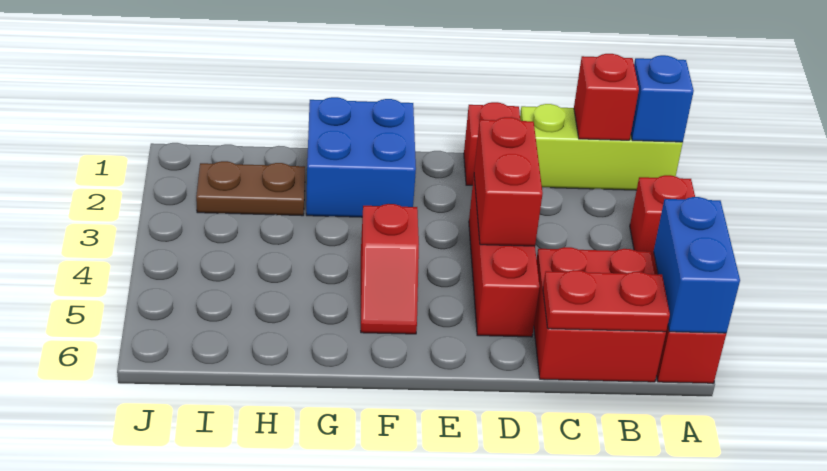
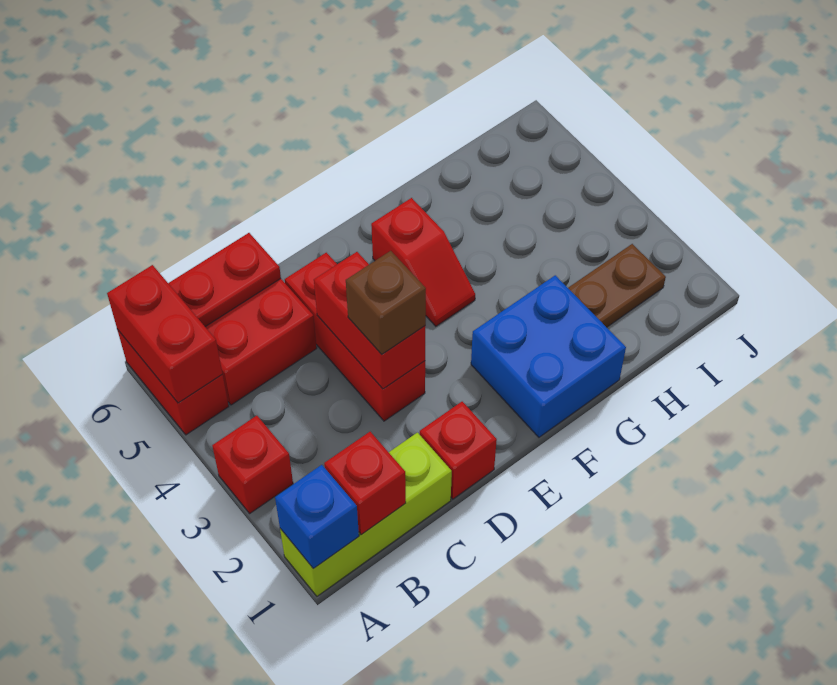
blue 1x2 brick [654,197,740,333] -> red 1x2 brick [107,265,222,403]
none -> brown 1x1 brick [346,251,426,354]
red 1x2 slope [361,204,419,334] -> red 1x2 slope turned to [371,198,475,326]

